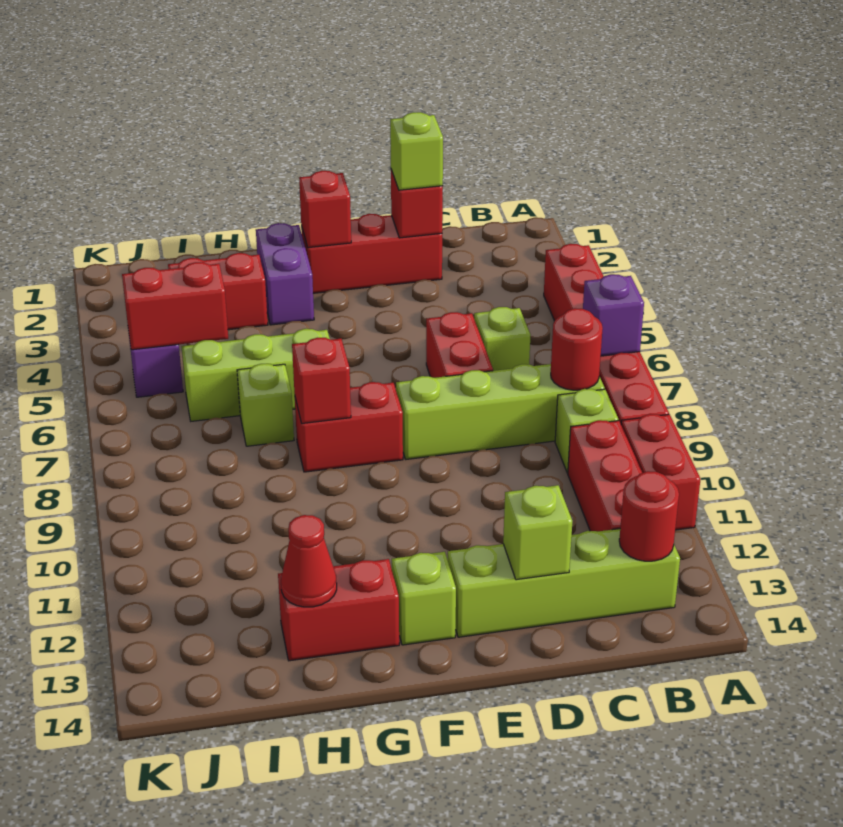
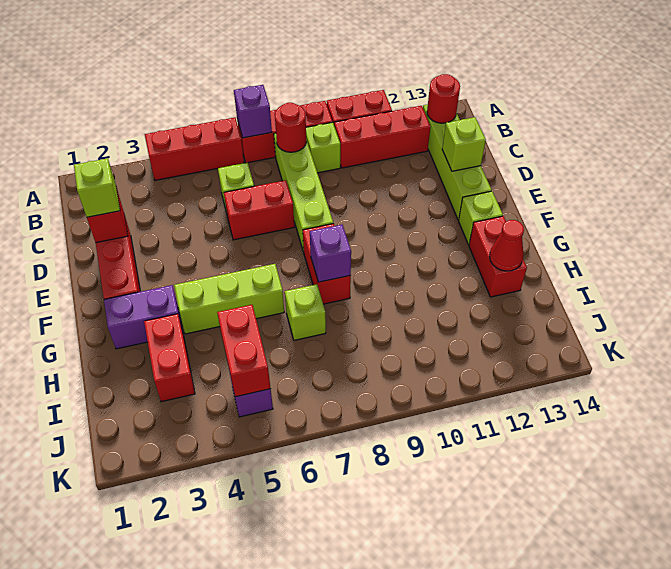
red 1x1 brick [299,171,351,248] -> none
lime 1x3 brick [181,329,330,421] -> lime 1x3 brick turned to [174,264,284,334]
red 1x1 brick [292,338,351,423] -> purple 1x1 brick [310,225,351,282]

